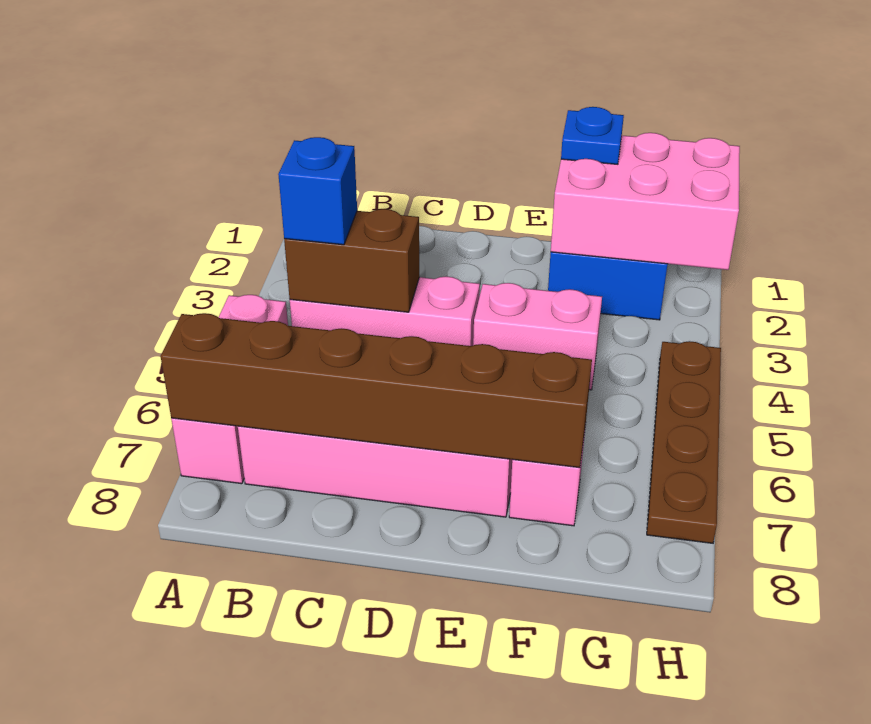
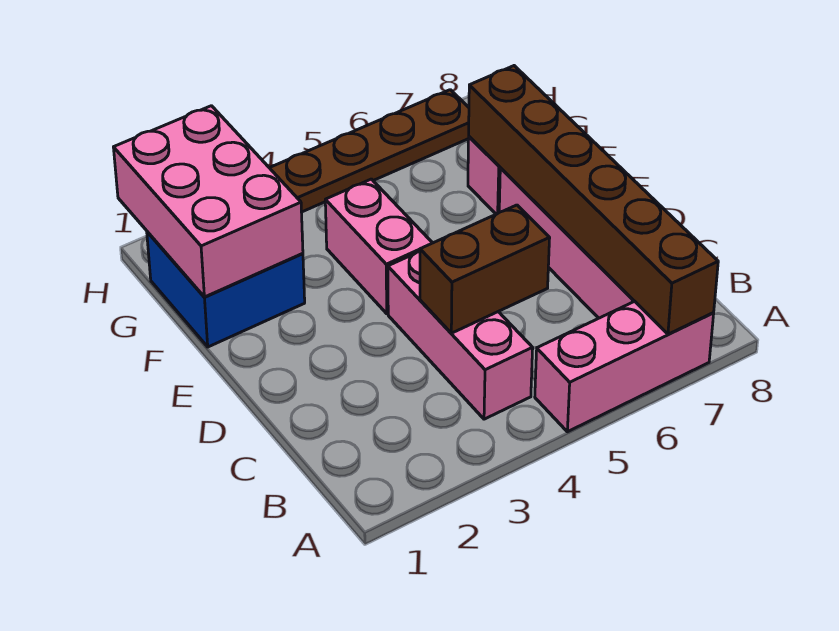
brown 1x2 brick [284,209,420,312] -> brown 1x2 brick turned to [420,205,550,333]
blue 1x1 brick [278,137,357,245] -> none
blue 1x1 plate [561,107,624,164] -> none

